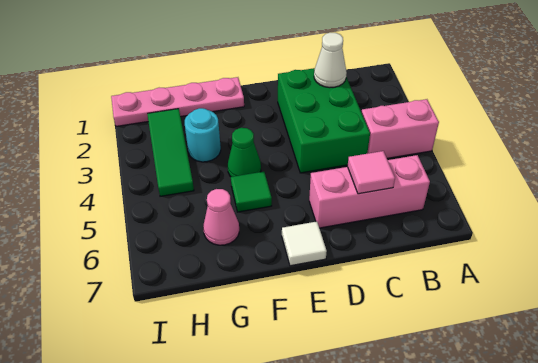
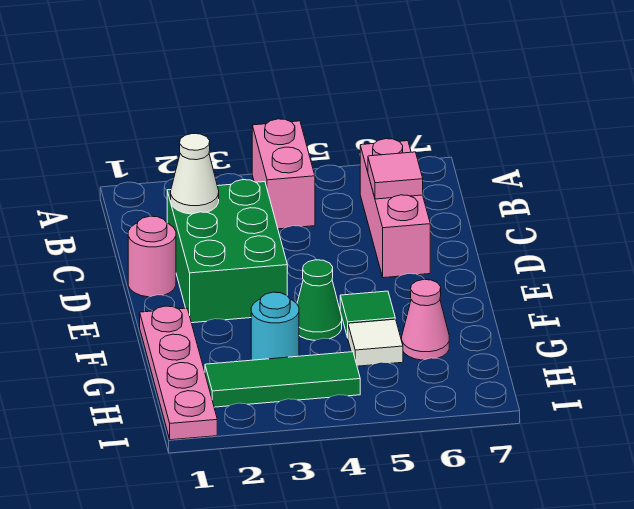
green 2x3 brick [278,68,370,173] -> green 2x3 brick turned to [167,180,287,323]
none -> pink 1x1 round brick [128,216,176,297]
white 1x1 tile [282,222,327,266] -> white 1x1 tile moved to [348,319,403,366]

